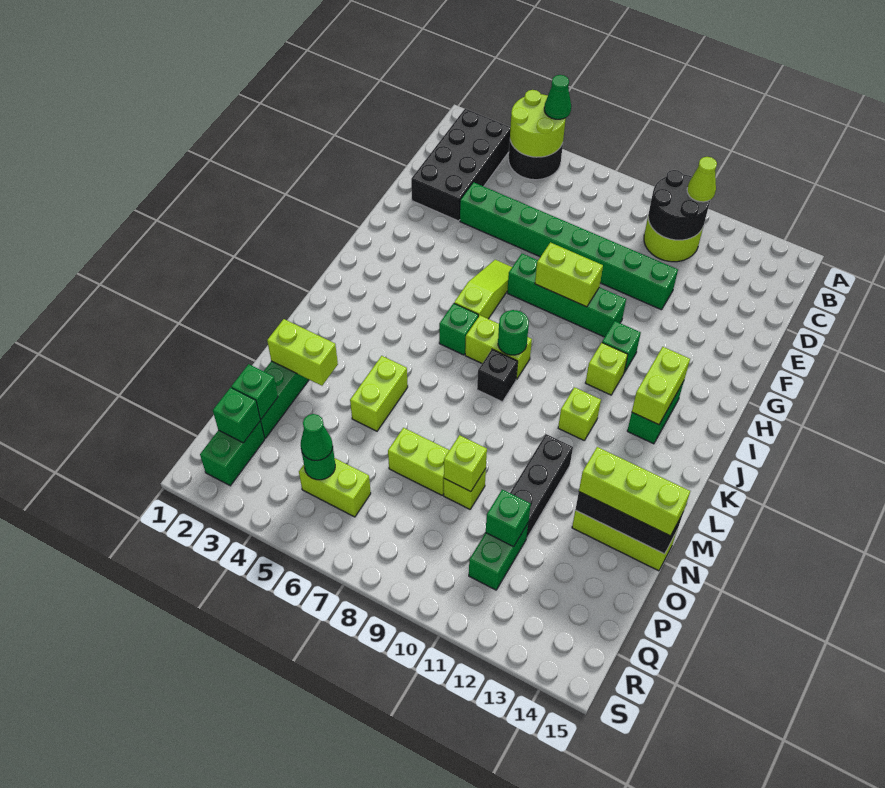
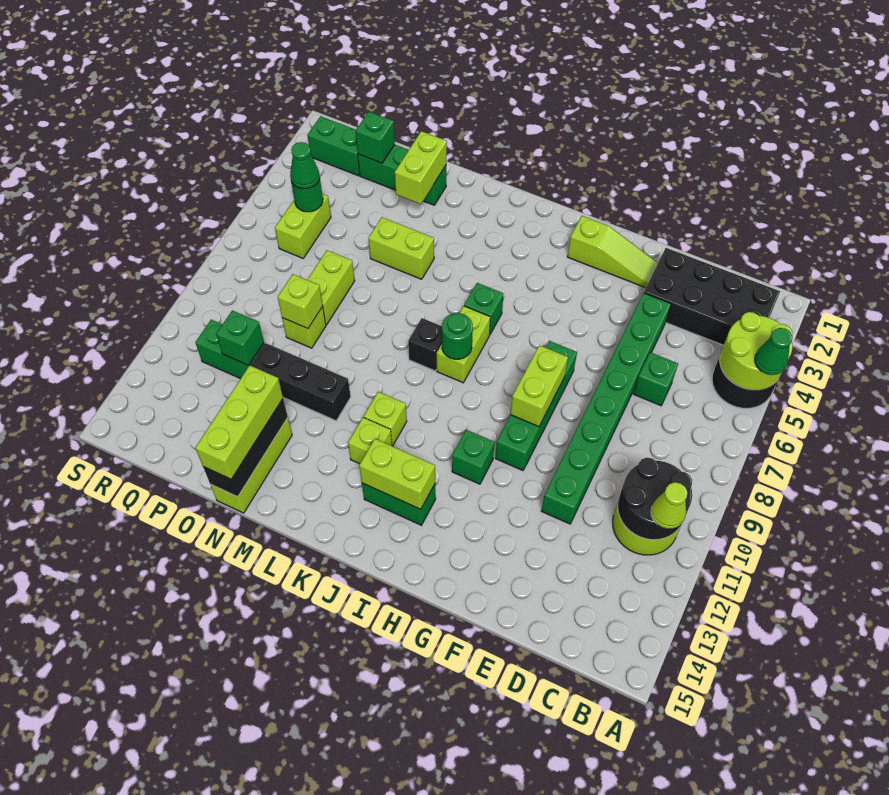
lime 1x3 slope [454,260,512,319] -> lime 1x3 slope moved to [567,216,658,288]
lime 1x1 brick [586,343,628,395] -> lime 1x1 brick moved to [348,417,392,464]
green 1x1 brick [213,388,260,443] -> green 1x1 brick moved to [634,352,678,406]

